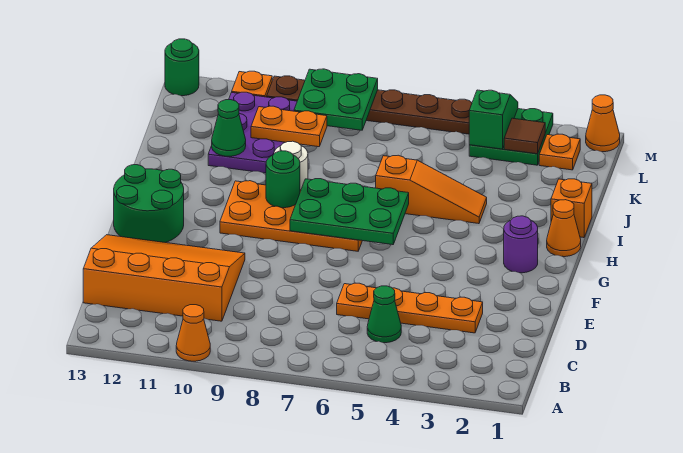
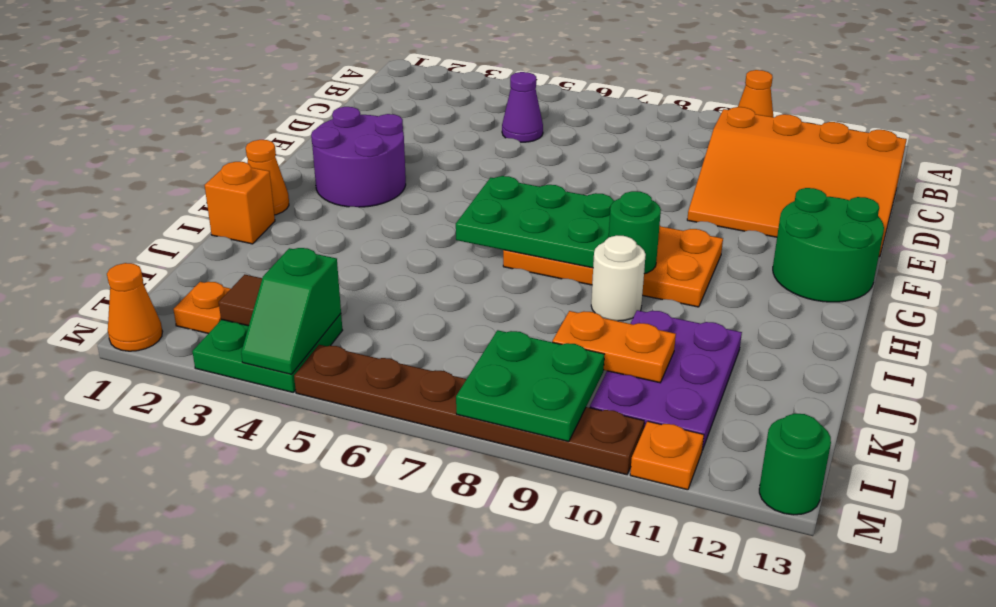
green 1x1 cone [367,286,401,343] -> purple 1x1 cone [502,72,543,142]
orange 1x4 plate [337,283,483,333] -> none
purple 1x1 round brick [504,216,538,273] -> purple 2x2 round brick [311,107,406,207]
orange 1x3 slope [376,155,487,224] -> none
green 1x1 cone [212,100,246,156] -> none

